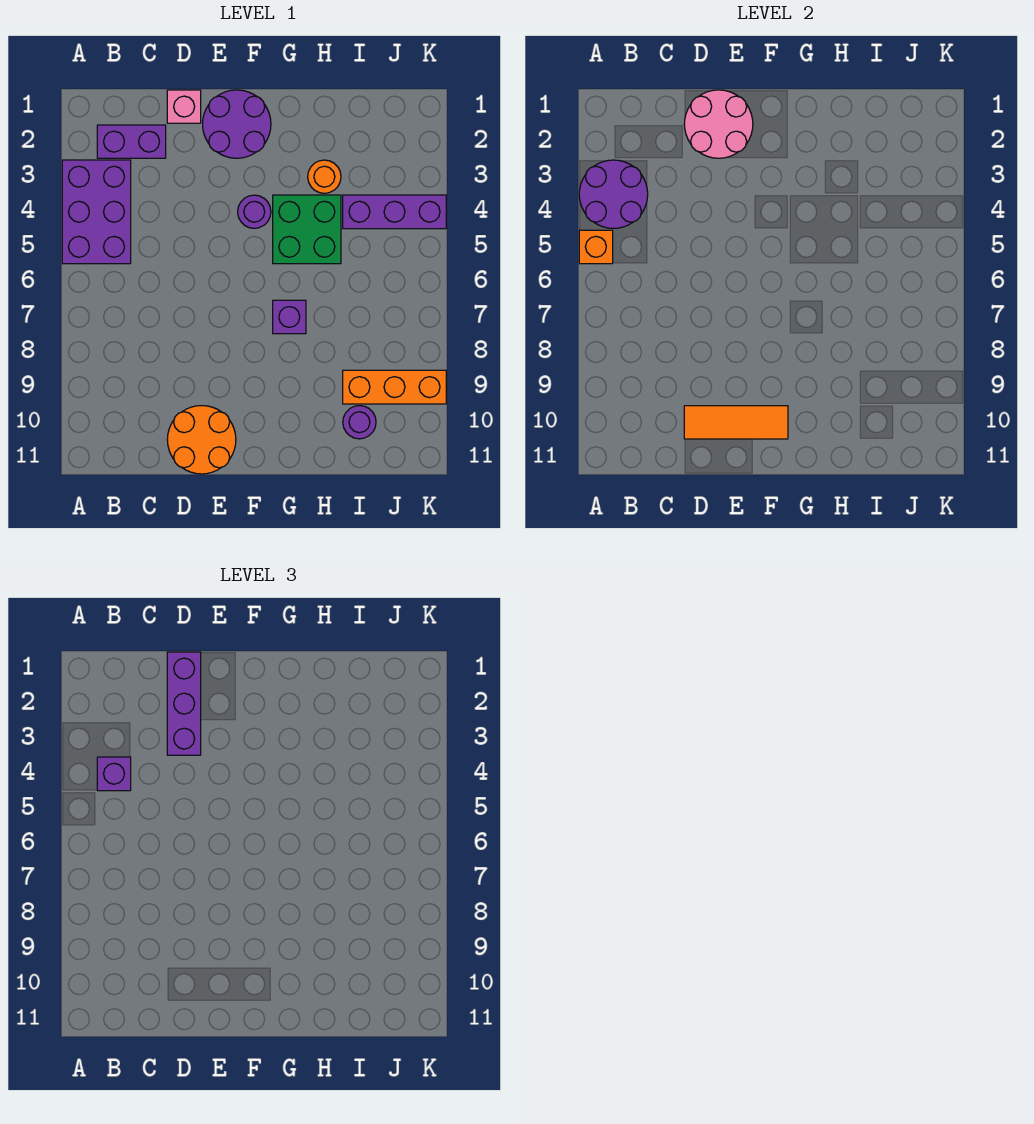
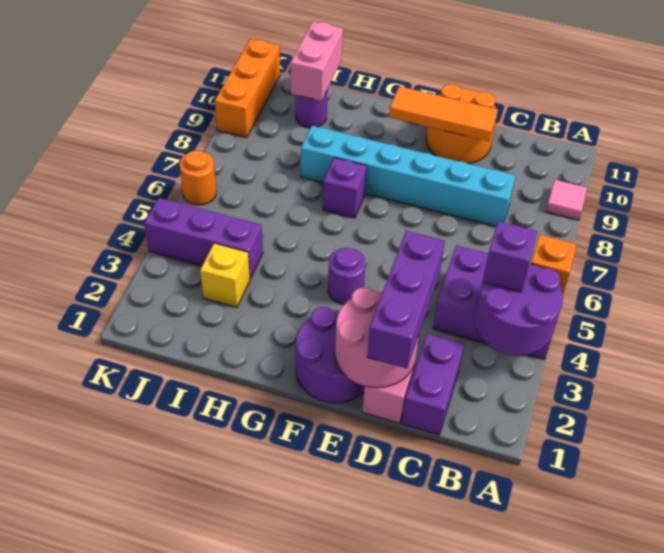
purple 2x3 brick [62,160,131,264] -> purple 2x3 brick turned to [433,245,551,359]
none -> pink 1x1 tile [546,180,587,220]
purple 1x2 brick [97,125,166,158] -> purple 1x2 brick turned to [402,334,464,435]
none -> cyan 1x6 brick [301,126,515,227]
green 2x2 brick [273,195,341,264] -> none
orange 1x1 round brick [308,160,341,193] -> orange 1x1 round brick moved to [179,150,216,205]
none -> yellow 1x1 brick [200,243,250,307]
orange 1x3 brick [343,370,446,404] -> orange 1x3 brick turned to [215,39,280,137]
none -> pink 1x2 brick [291,21,343,101]

